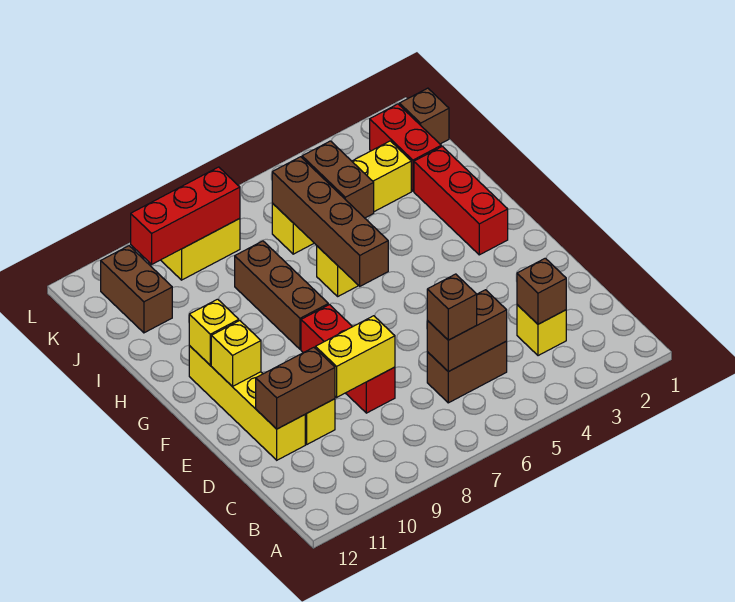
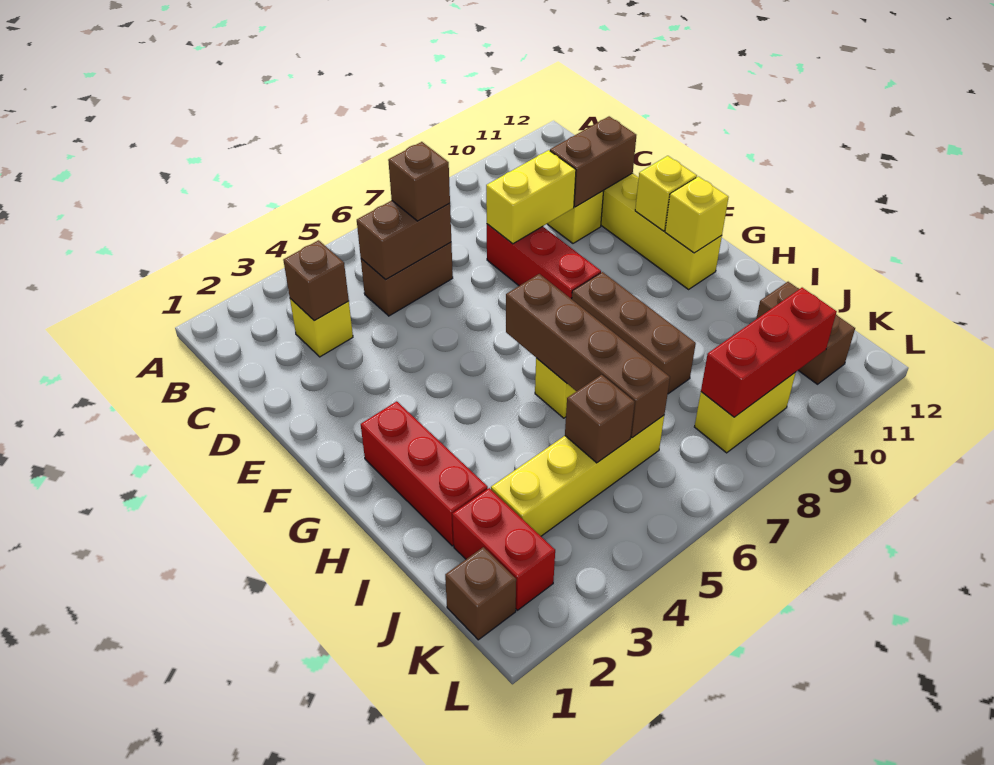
brown 1x2 brick [302,141,374,218] -> brown 1x1 brick [565,375,635,463]

